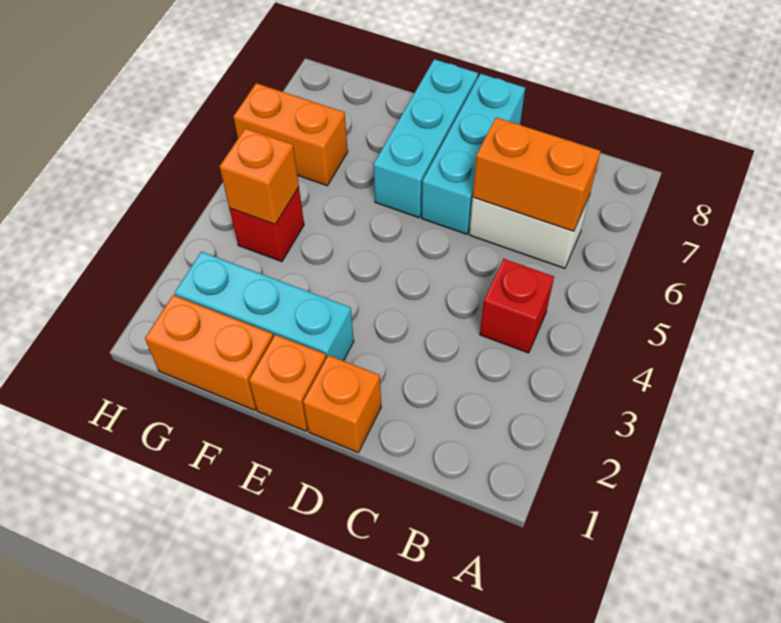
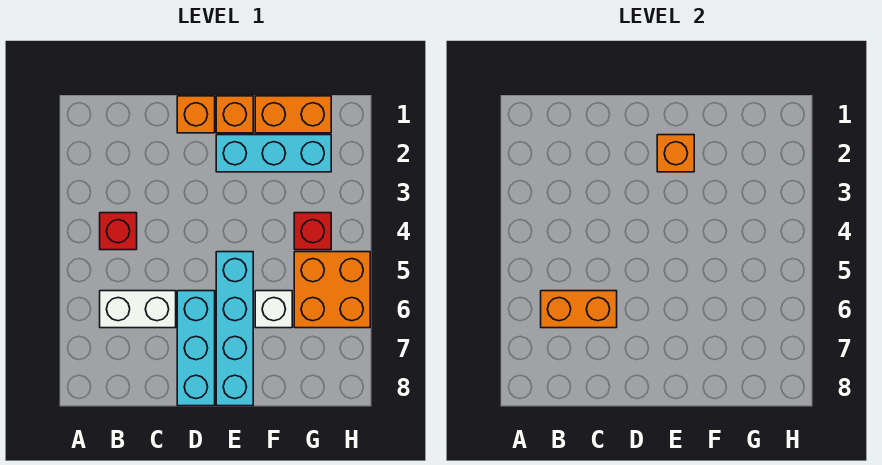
cyan 1x3 brick [374,59,478,218] -> cyan 1x4 brick [216,252,253,406]
none -> white 1x1 brick [255,291,292,328]
orange 1x1 brick [220,128,299,224] -> orange 1x1 brick moved to [657,135,694,172]
orange 1x2 brick [233,83,348,186] -> orange 2x2 brick [294,252,370,328]

